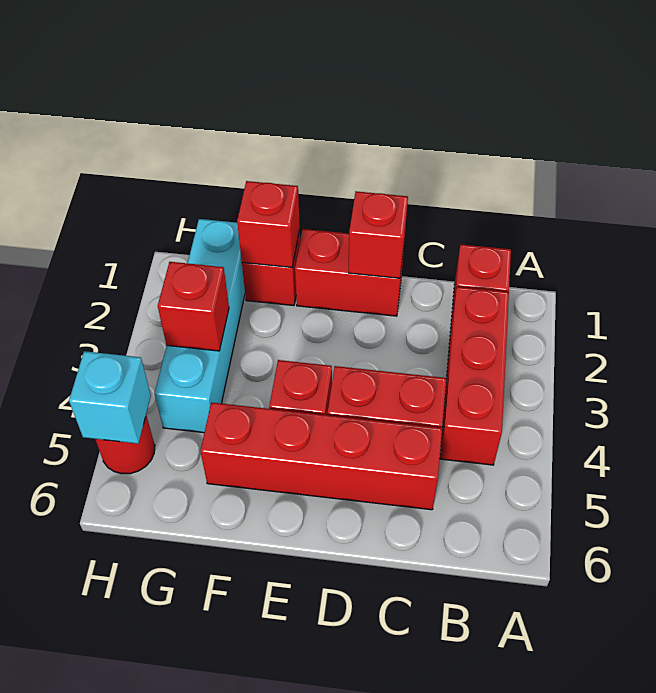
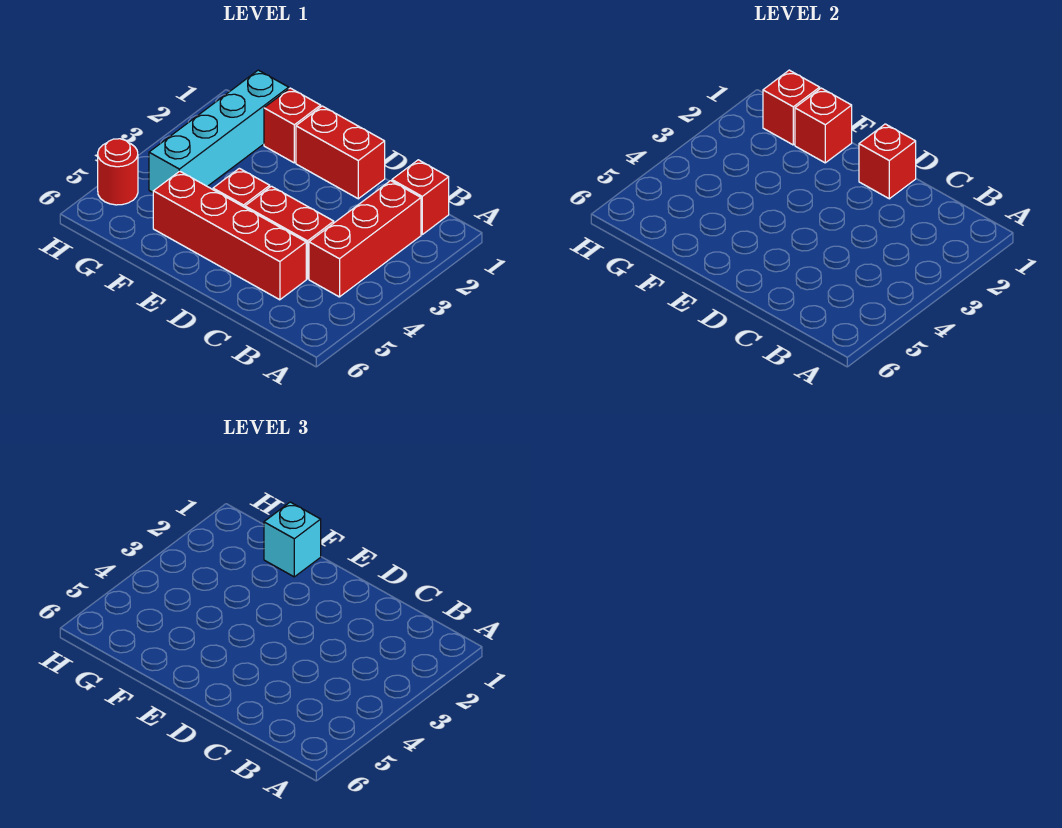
red 1x1 brick [158,262,229,351] -> red 1x1 brick moved to [763,70,820,145]
cyan 1x1 brick [69,351,151,444] -> cyan 1x1 brick moved to [264,502,321,577]

